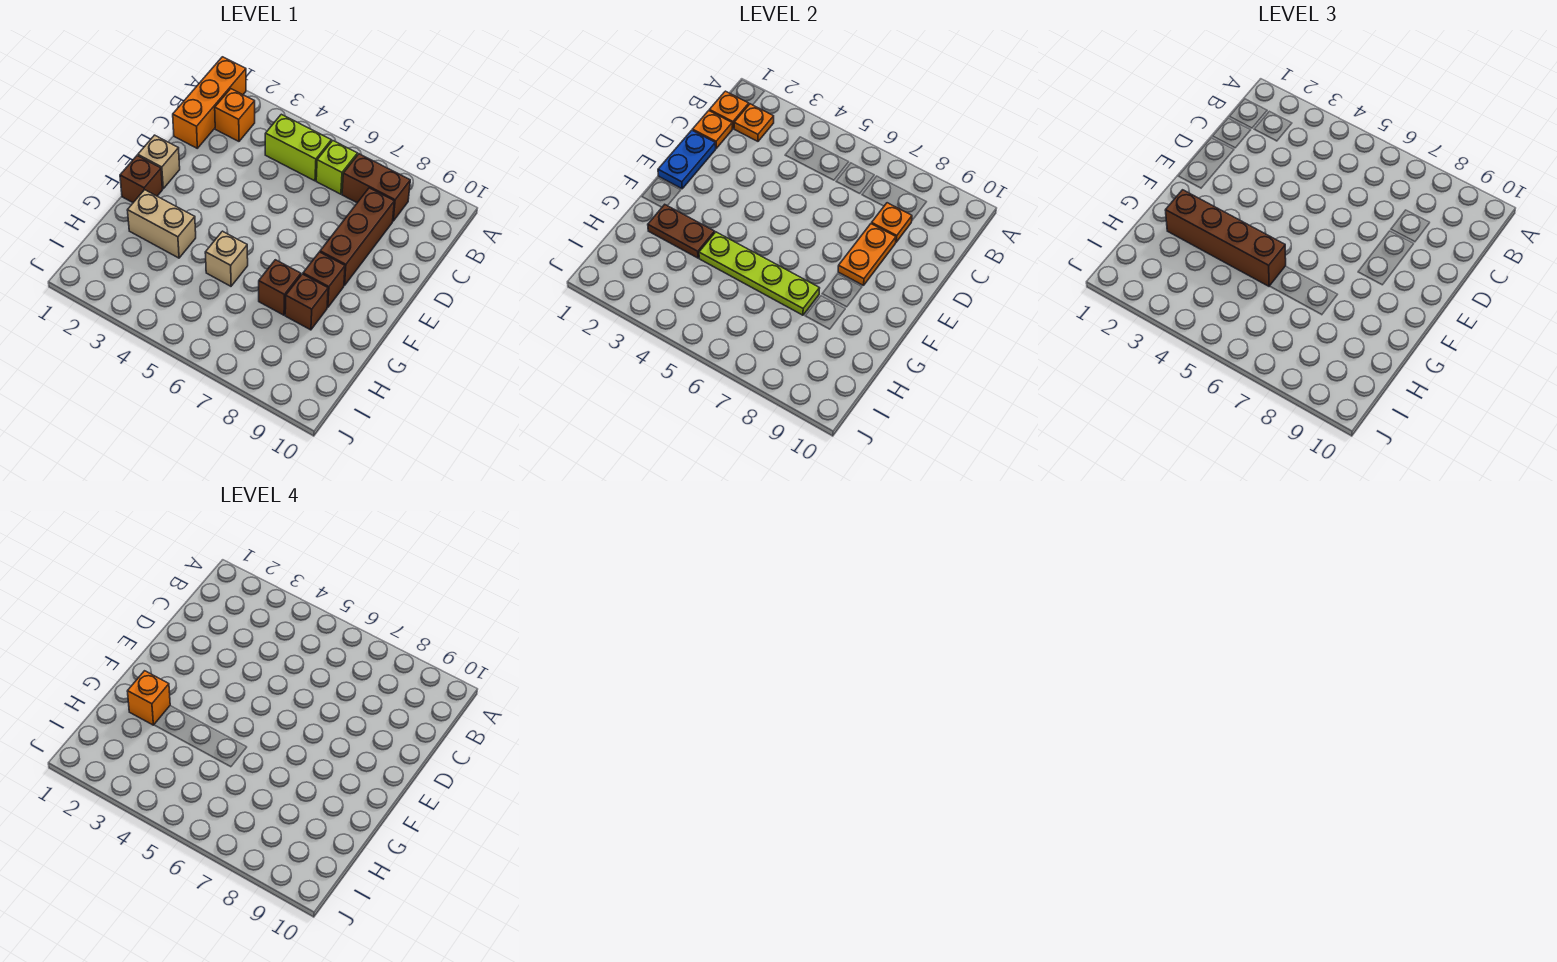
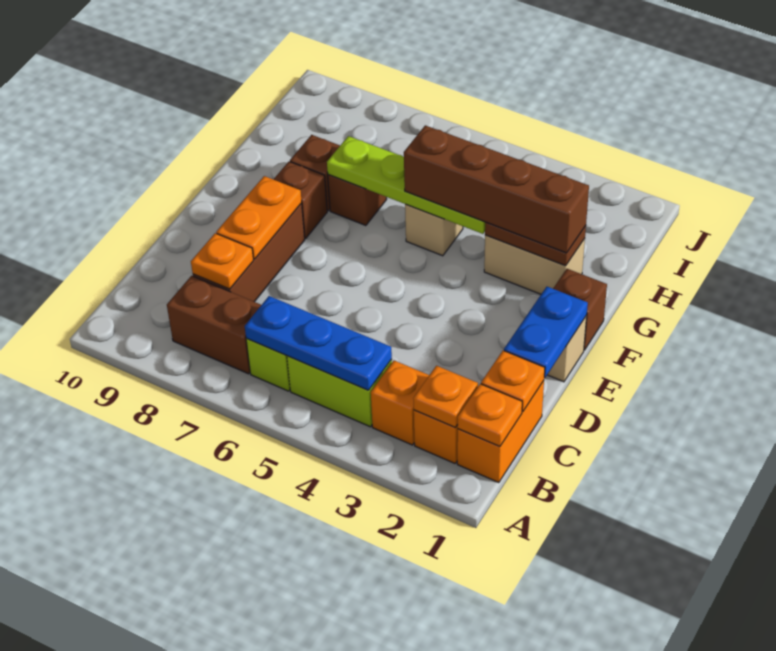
orange 1x3 brick [173,57,246,148] -> orange 1x2 brick [457,381,544,483]
none -> blue 1x3 plate [245,296,392,390]
orange 1x1 brick [127,671,170,725] -> orange 1x1 brick moved to [371,361,429,445]

